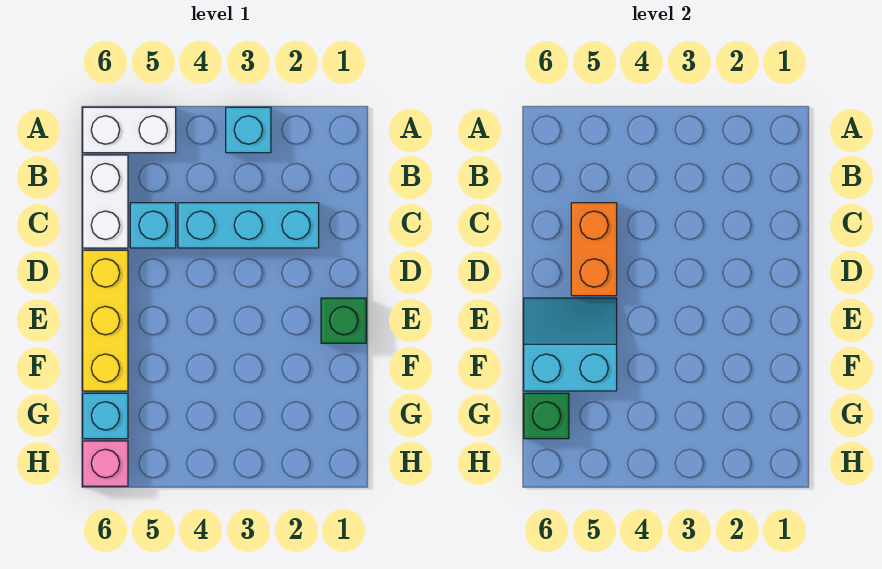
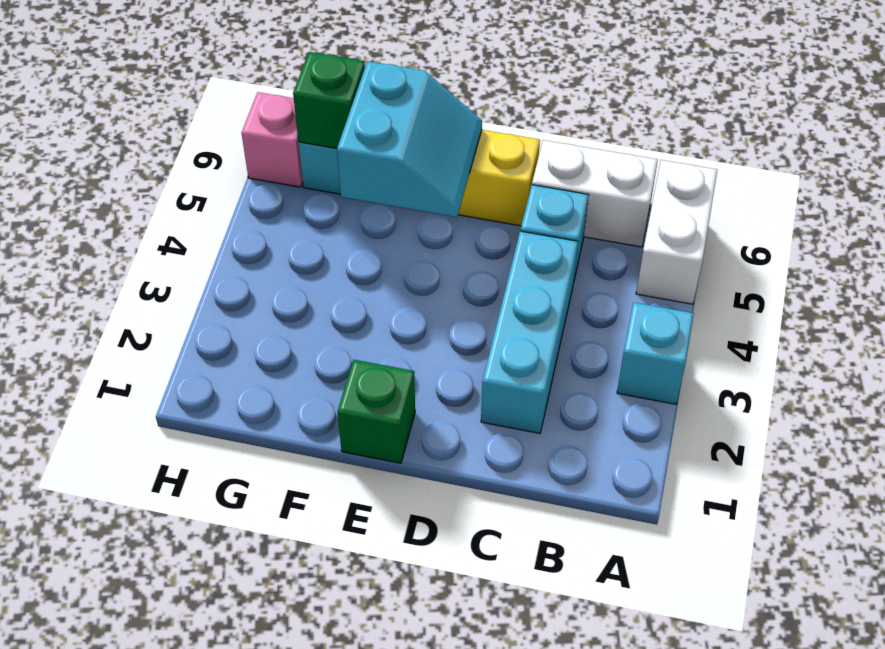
orange 1x2 brick [571,203,617,296] -> none

